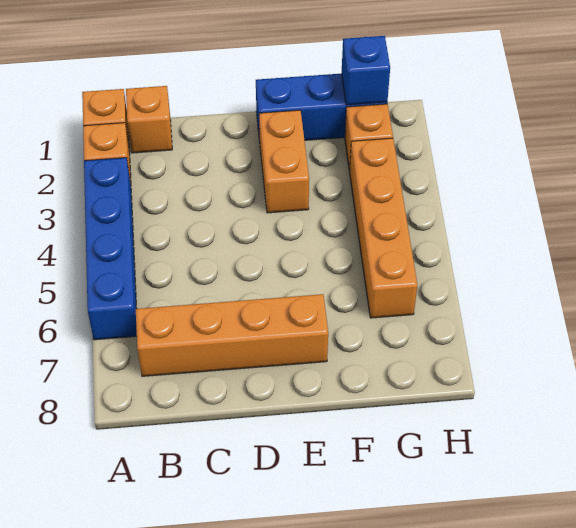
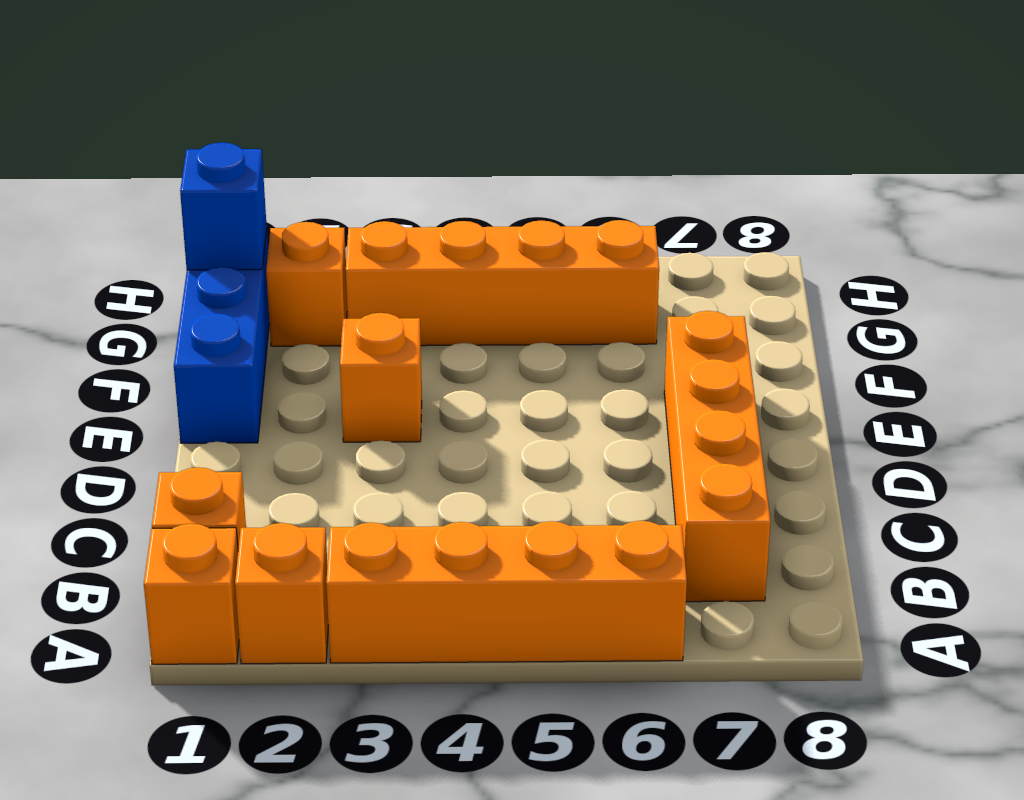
blue 1x4 brick [84,158,137,340] -> orange 1x4 brick [326,521,687,663]
orange 1x2 brick [259,110,309,213] -> orange 1x1 brick [340,313,422,442]

